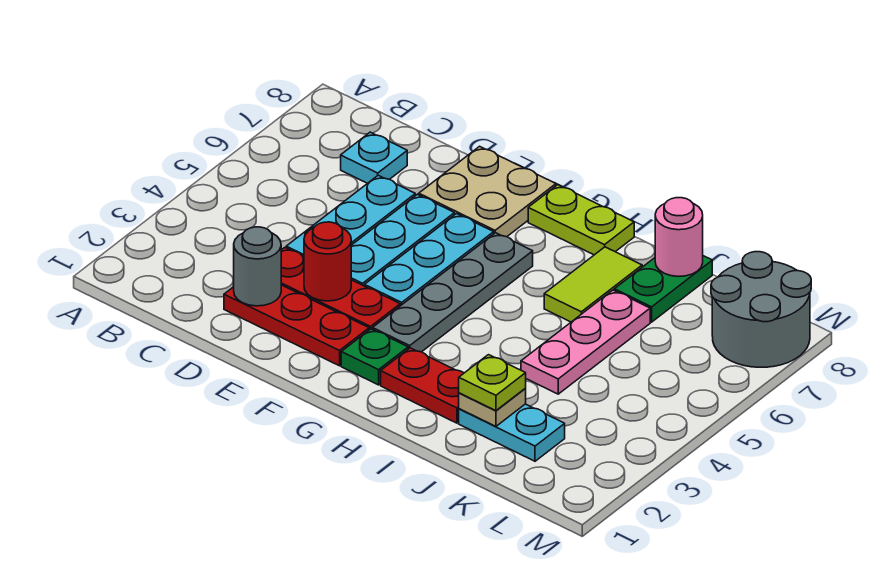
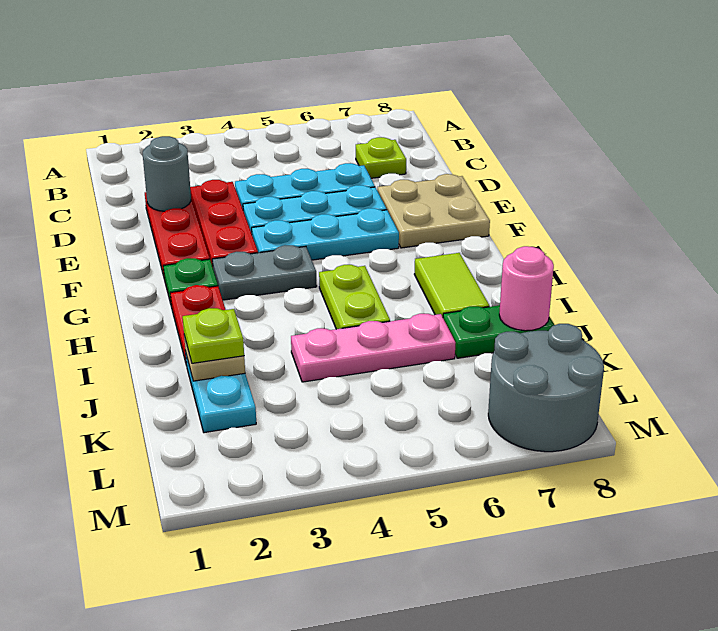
cyan 1x1 plate [341,132,407,183] -> lime 1x1 plate [356,137,406,178]
red 1x1 round brick [304,222,351,301] -> none
grey 1x4 plate [373,233,533,352] -> grey 1x2 plate [212,245,317,300]
lime 1x2 plate [528,185,634,255] -> lime 1x2 plate moved to [319,265,390,329]
lime 1x2 tile [544,247,642,322] -> lime 1x2 tile turned to [414,253,490,317]

